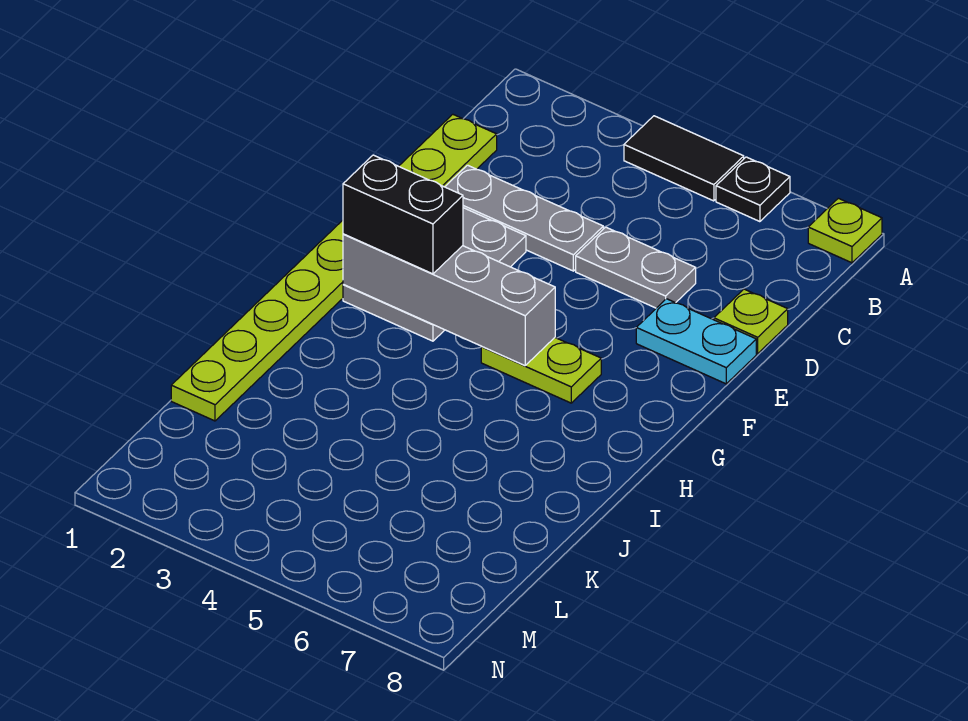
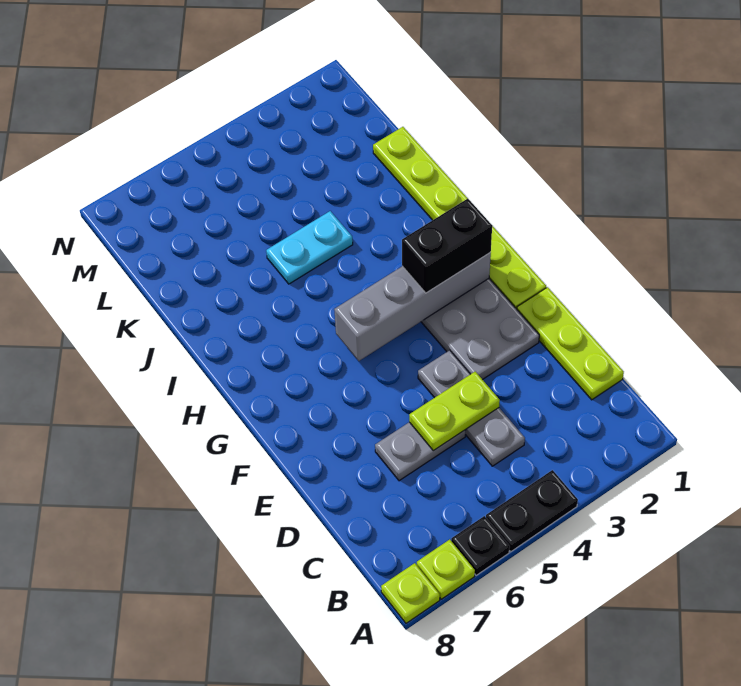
black 1x2 tile [624,116,744,201] -> black 1x2 plate [486,470,578,552]
grey 1x3 plate [445,165,603,271] -> grey 1x3 plate turned to [418,350,525,466]
lime 1x1 plate [714,289,788,354] -> lime 1x1 plate moved to [417,539,475,599]
cyan 1x2 plate [636,299,756,384] -> cyan 1x2 plate moved to [266,211,353,284]
lime 1x2 plate [481,338,601,403] -> lime 1x2 plate moved to [409,372,500,451]

